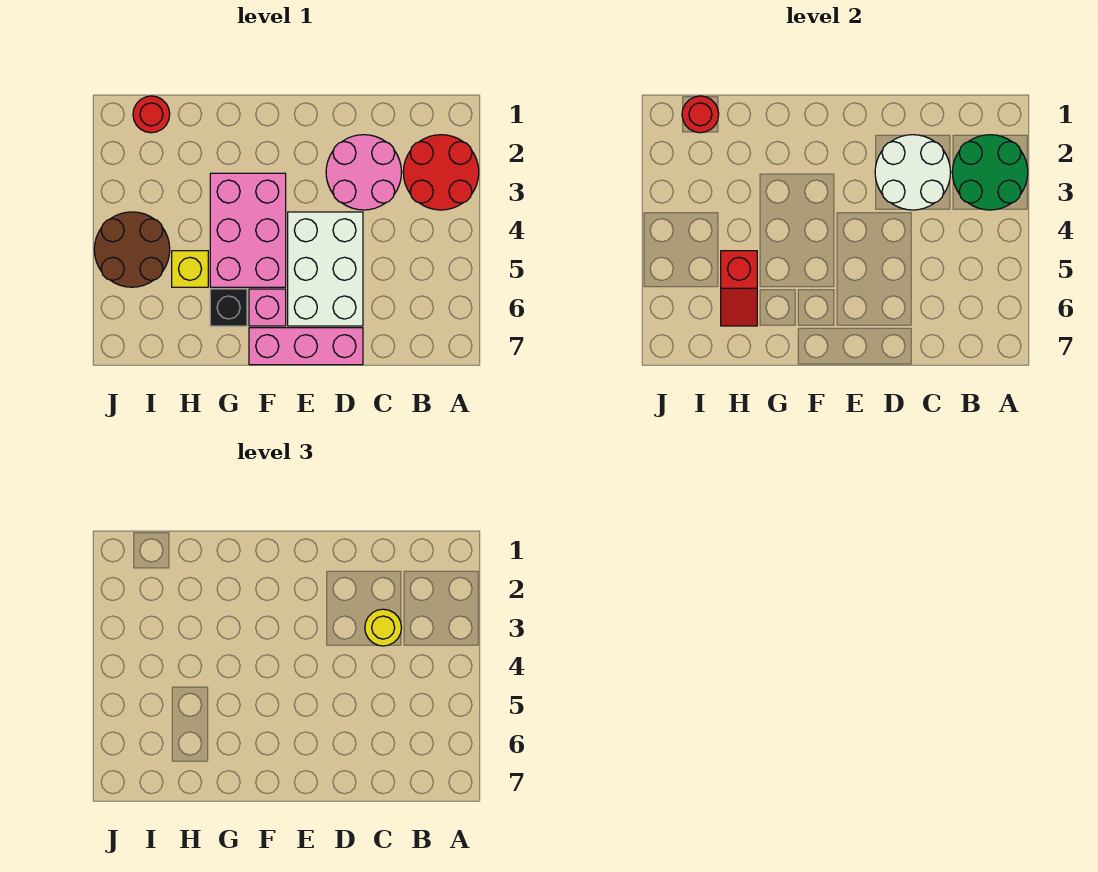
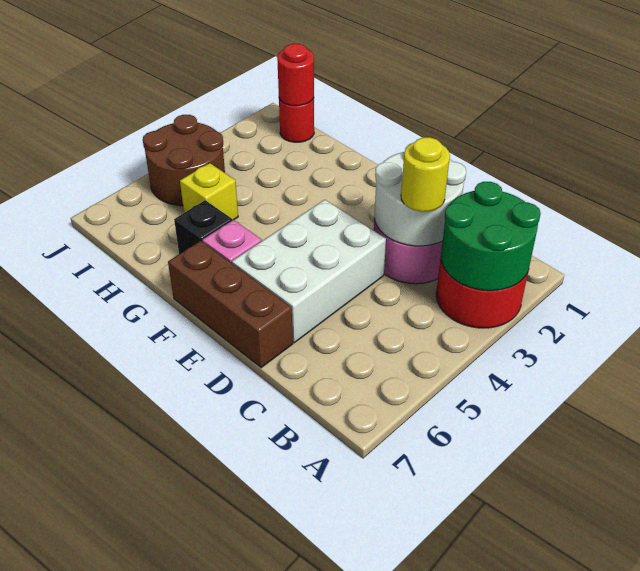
pink 1x3 brick [249,328,363,365] -> brown 1x3 brick [168,241,293,368]
pink 2x3 brick [210,173,286,287] -> none
red 1x2 slope [721,251,757,326] -> none

